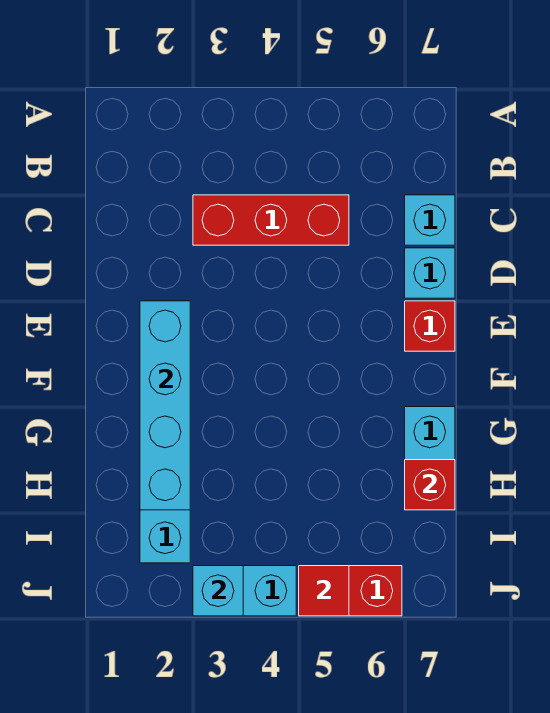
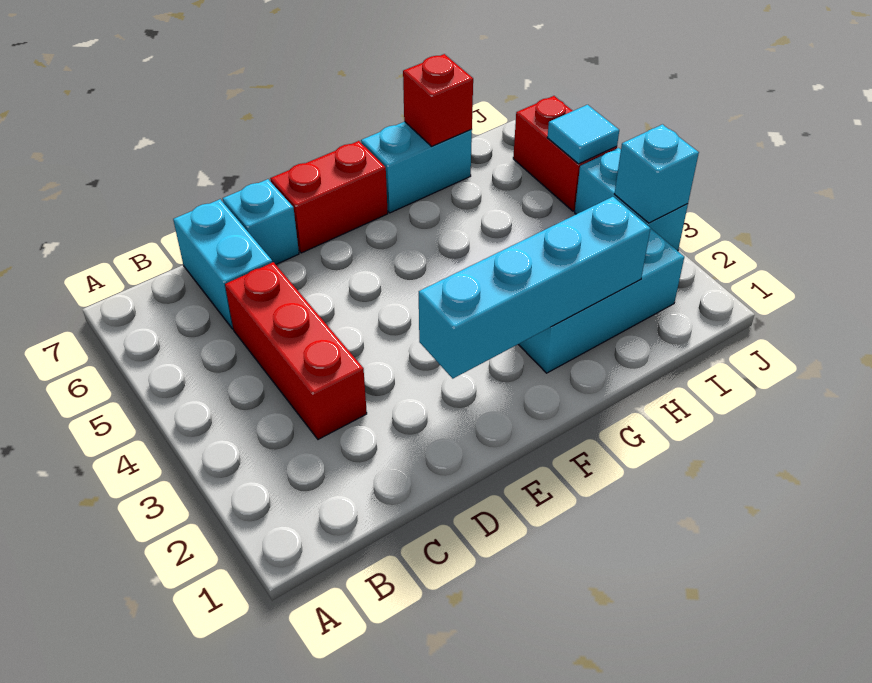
cyan 1x1 brick [405,195,455,245] -> cyan 1x2 brick [173,199,272,329]
red 1x1 brick [405,301,455,351] -> red 1x2 brick [270,141,388,253]
red 1x1 tile [299,566,349,616] -> cyan 1x1 tile [547,105,619,164]

